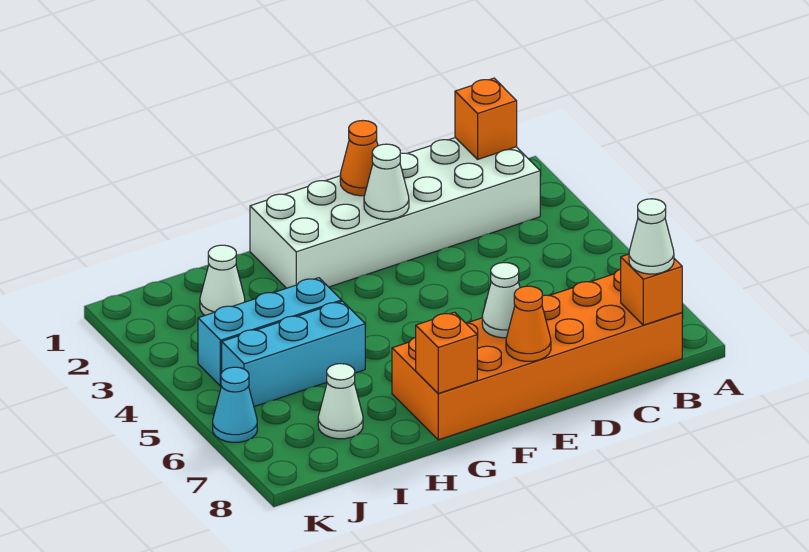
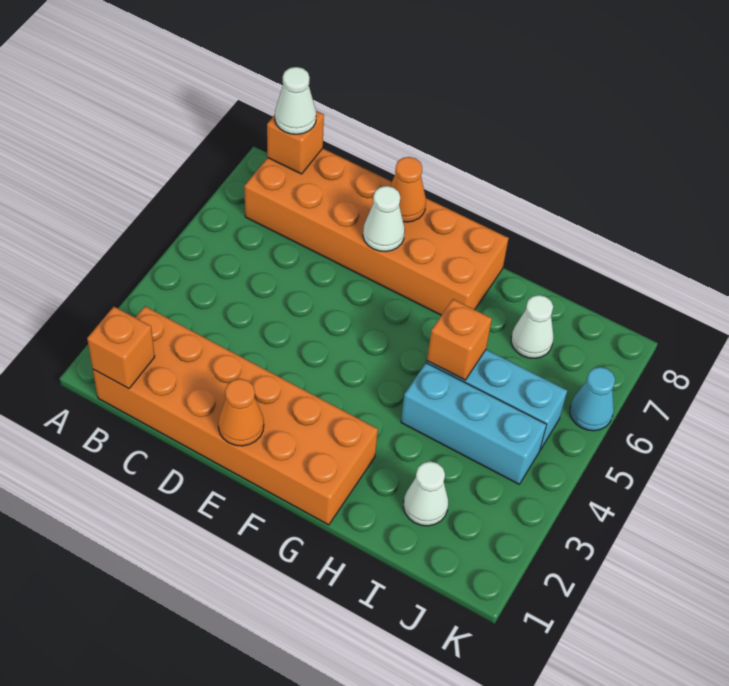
white 2x6 brick [250,138,540,288] -> orange 2x6 brick [93,306,378,525]
white 1x1 cone [364,144,409,219] -> none
orange 1x1 brick [416,312,477,393] -> orange 1x1 brick moved to [427,299,492,380]

